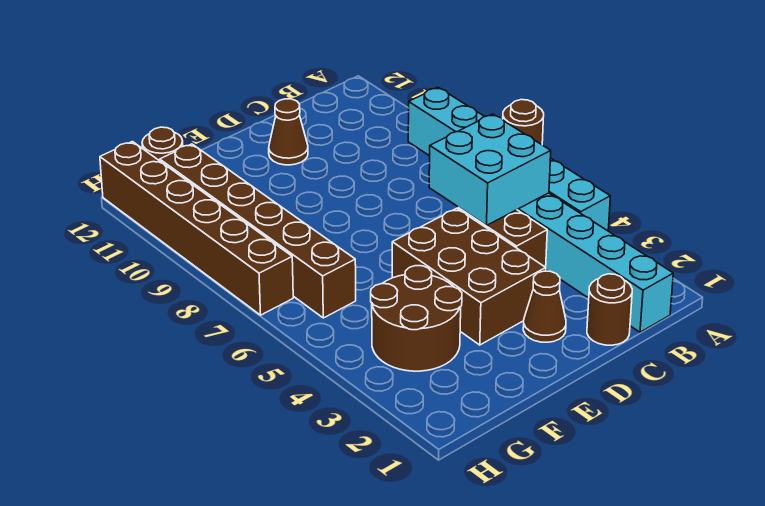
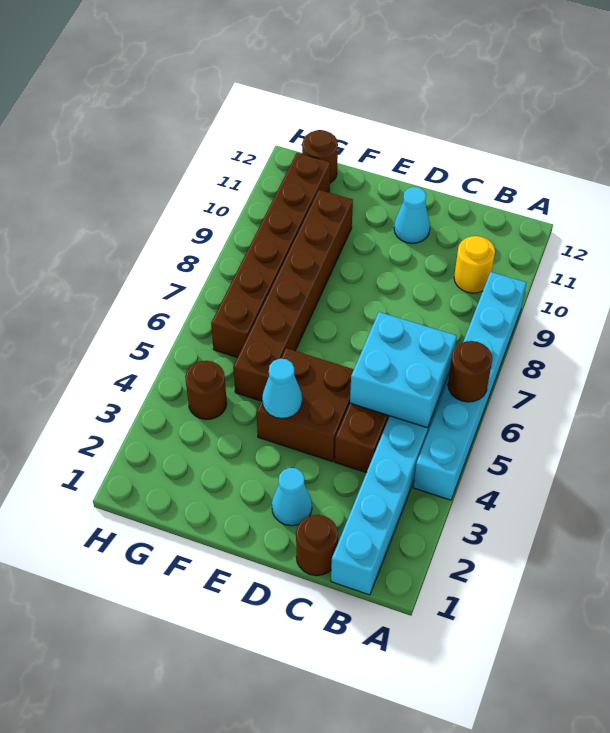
none -> yellow 1x1 round brick [454,236,495,293]
brown 1x1 cone [523,271,566,342] -> cyan 1x1 cone [272,468,312,526]
brown 2x3 brick [392,208,546,345] -> brown 2x2 brick [257,348,354,462]
brown 1x1 cone [269,99,308,165] -> cyan 1x1 cone [394,187,430,243]
none -> cyan 1x1 cone [262,359,302,419]
brown 2x2 round brick [371,266,462,371] -> brown 1x1 round brick [185,361,227,420]
brown 1x6 brick [100,142,293,315] -> brown 1x6 brick moved to [233,190,353,401]

